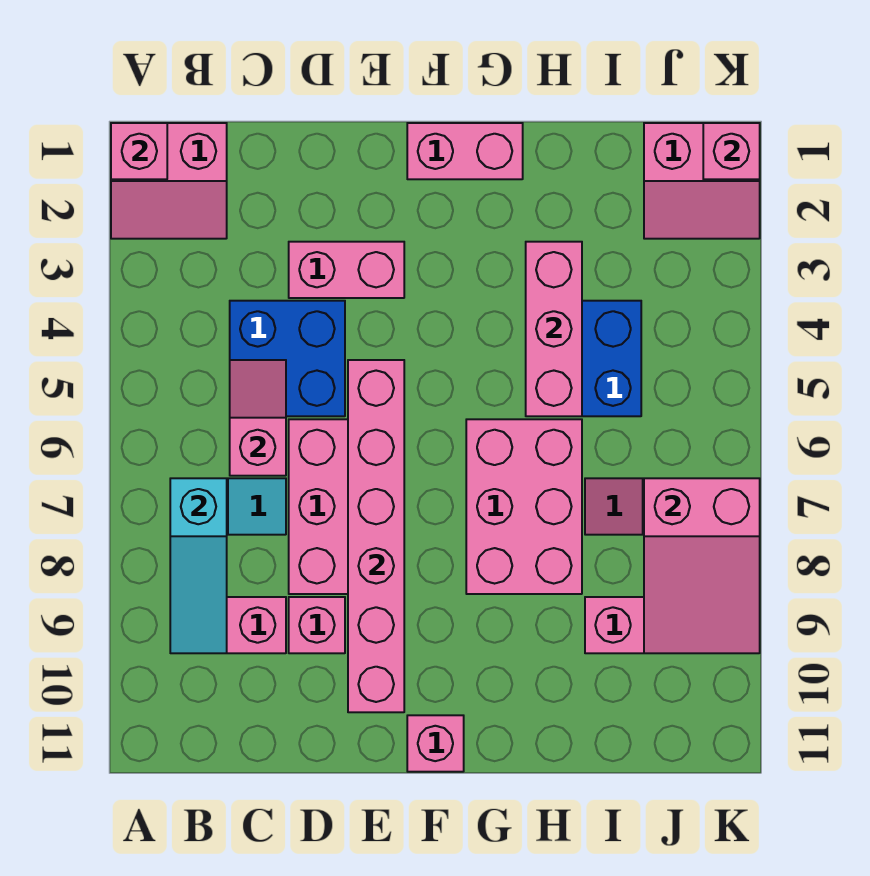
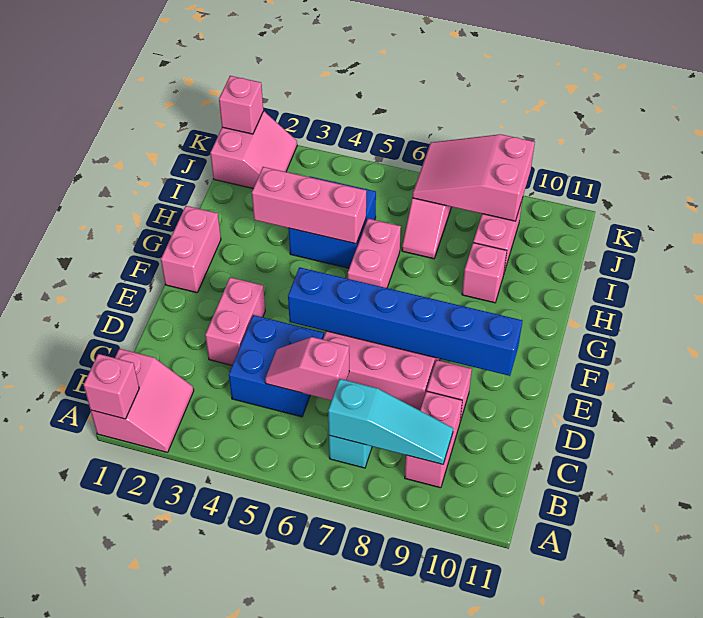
pink 1x6 brick [348,360,404,712] -> blue 1x6 brick [288,267,522,376]
pink 1x1 brick [407,715,464,772] -> pink 1x1 brick moved to [462,243,507,303]
pink 2x3 brick [466,419,582,594] -> pink 1x2 brick [348,219,401,288]
pink 2x3 slope [644,478,760,653] -> pink 2x3 slope turned to [412,134,535,221]

